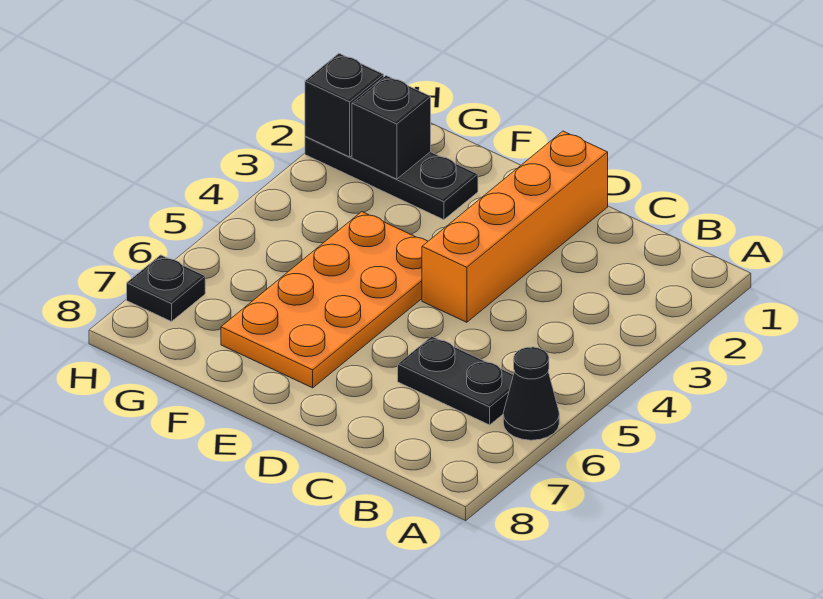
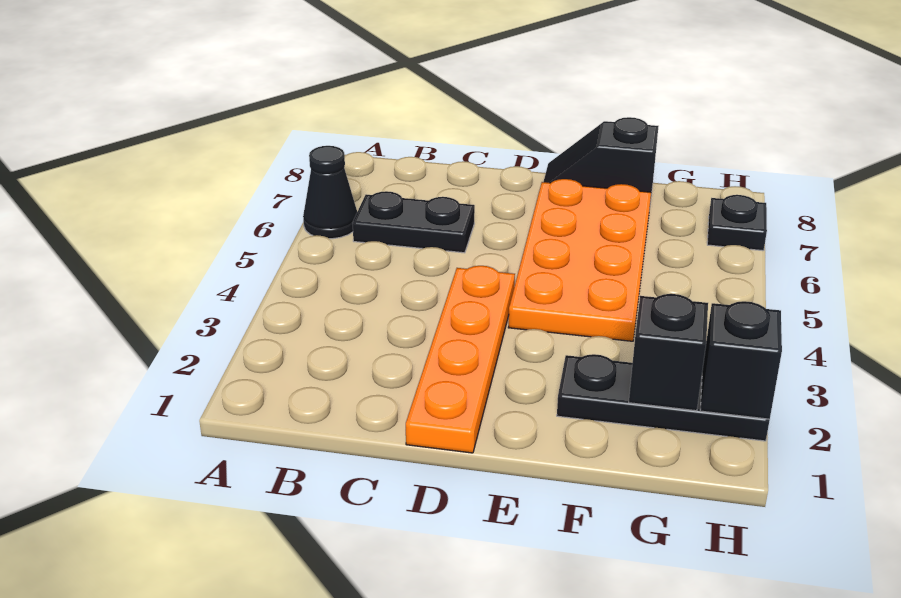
orange 1x4 brick [422,131,608,322] -> orange 1x4 plate [406,266,515,453]
none -> black 1x2 slope [544,117,658,202]

